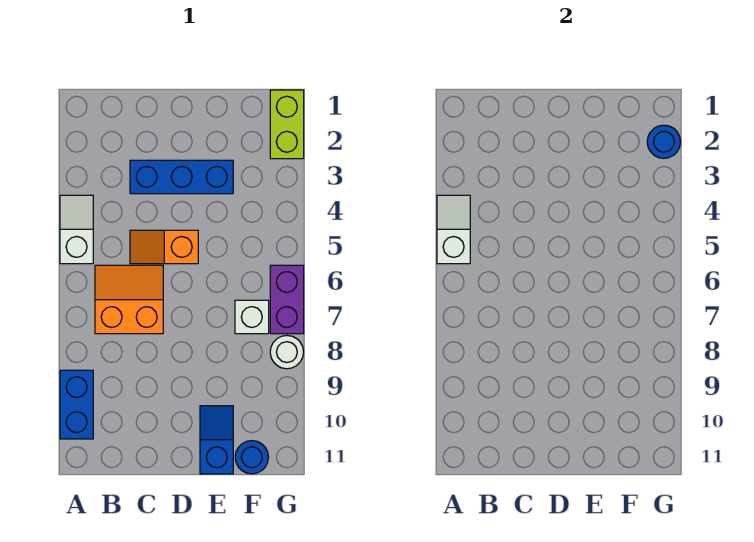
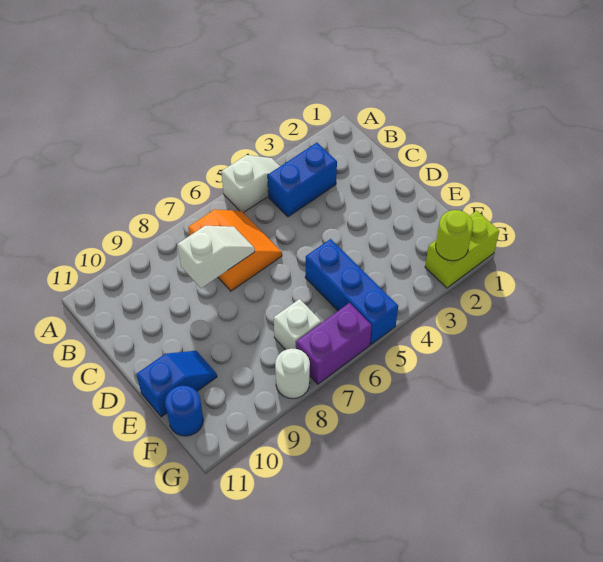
white 1x2 slope [437,195,470,264] -> white 1x2 slope moved to [177,226,255,288]
blue 1x2 brick [60,370,93,439] -> blue 1x2 brick moved to [268,143,337,217]
blue 1x3 brick [130,160,233,194] -> blue 1x3 brick moved to [305,239,398,344]
orange 1x2 slope [130,230,198,264] -> none
blue 1x1 round brick [647,125,681,158] -> lime 1x1 round brick [436,210,473,261]

